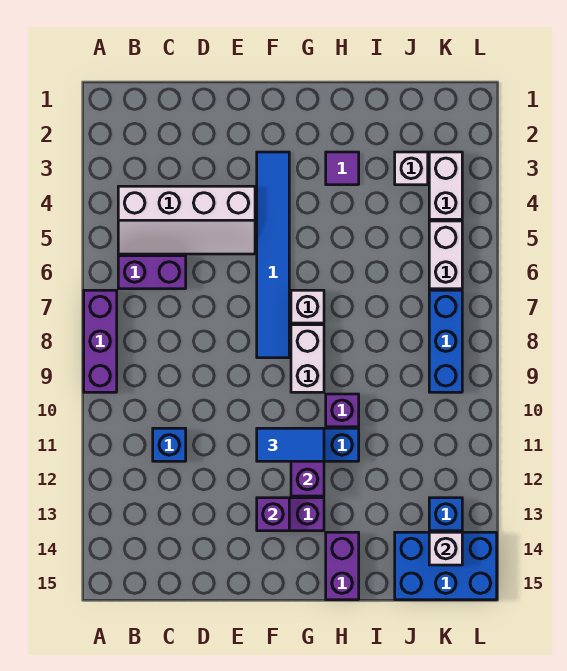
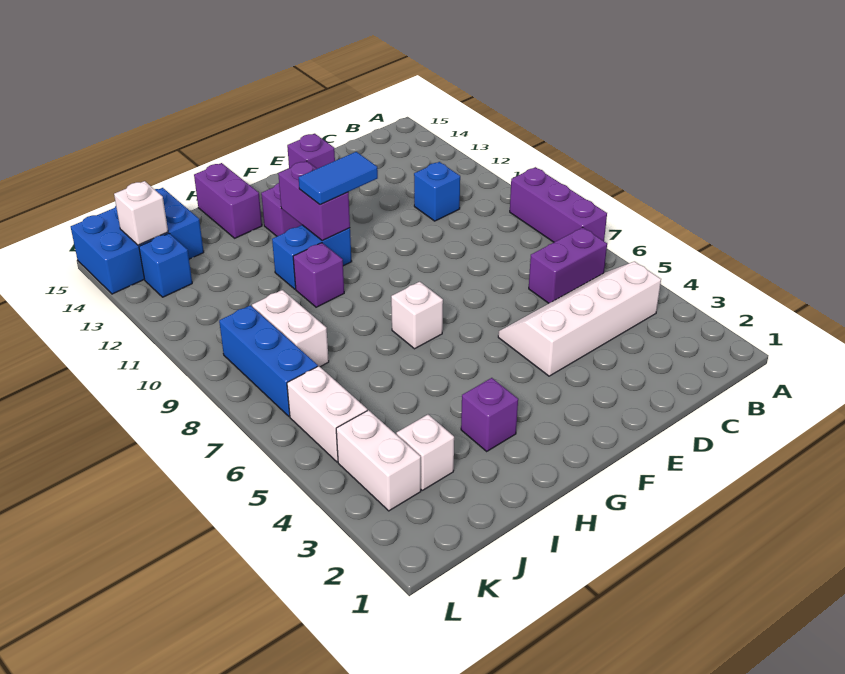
blue 1x6 tile [257,152,289,358] -> none
white 1x2 brick [291,325,324,392] -> white 1x2 brick moved to [252,290,329,367]
purple 1x1 tile [326,152,359,185] -> purple 1x1 brick [461,378,518,451]

